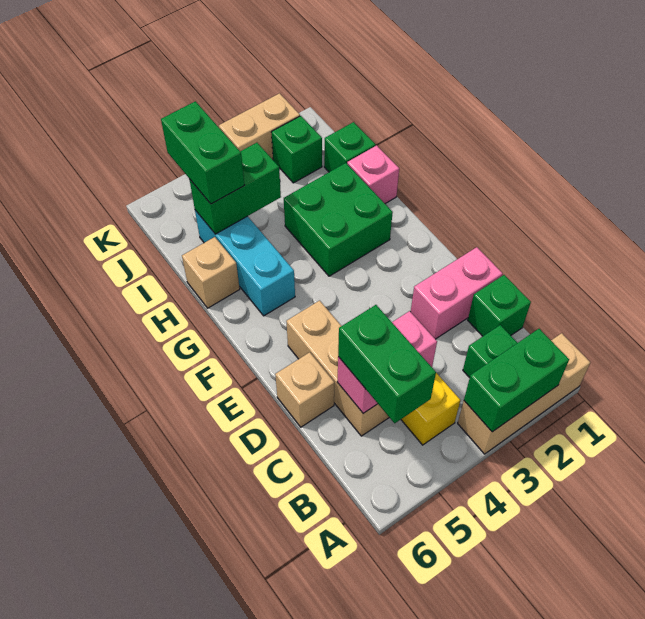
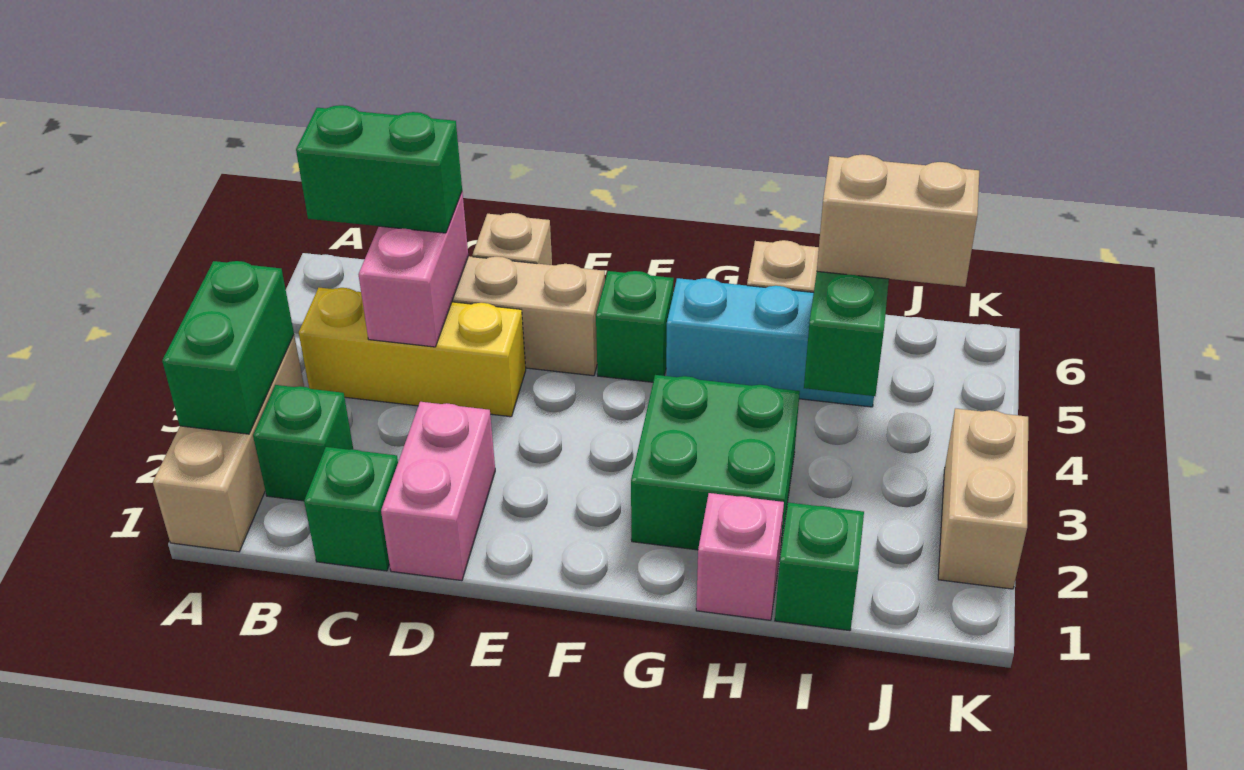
green 1x2 brick [161,101,244,204] -> tan 1x2 brick [817,154,979,287]
green 1x1 brick [271,116,322,183] -> green 1x1 brick moved to [596,271,674,382]

